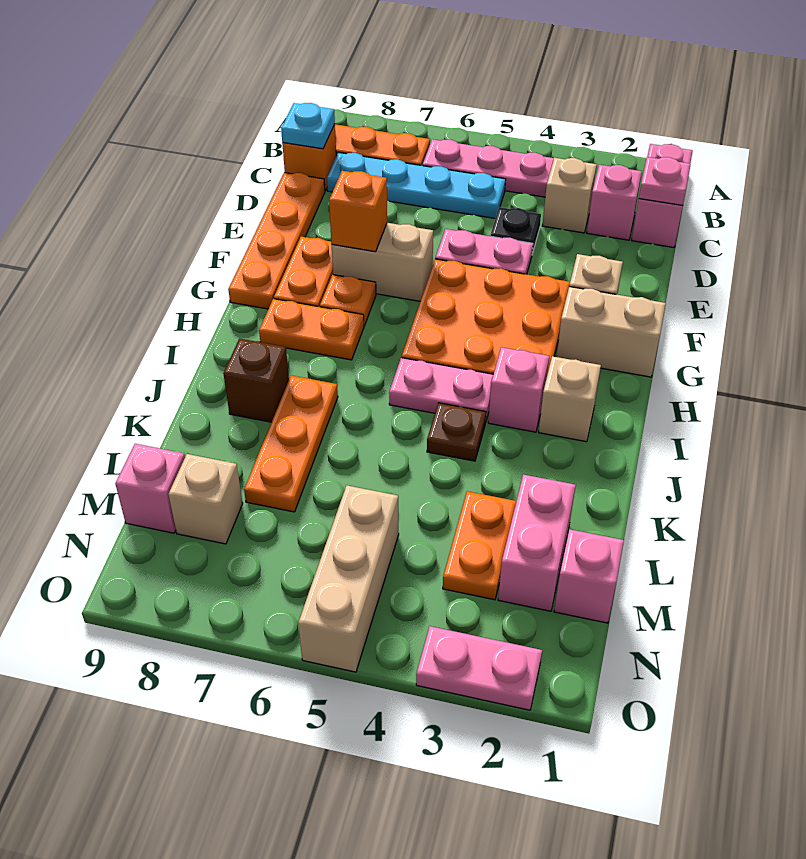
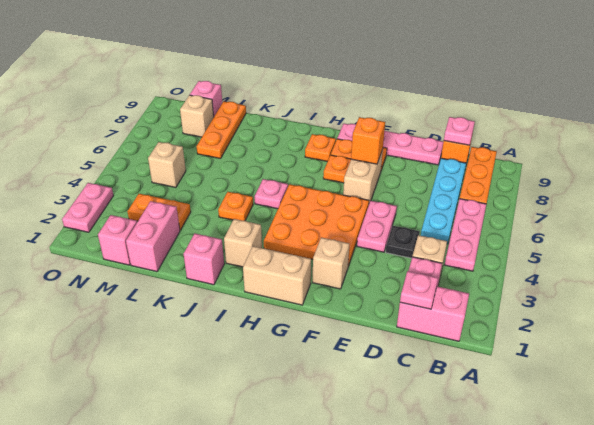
cyan 1x1 plate [281,103,335,149] -> pink 1x1 plate [444,117,475,145]
orange 1x4 plate [228,172,325,309] -> pink 1x4 plate [337,123,443,165]
tan 1x2 brick [556,287,666,377] -> tan 1x2 brick turned to [243,246,311,305]
orange 1x2 plate [259,299,364,360] -> orange 1x1 plate [305,134,336,161]
pink 1x1 brick [488,347,549,432] -> pink 1x1 brick moved to [184,234,224,285]
pink 1x2 plate [389,358,493,423] -> pink 1x1 plate [255,179,288,209]
brown 1x1 plate [427,403,486,461] -> orange 1x1 plate [218,192,253,221]
orange 1x3 plate [244,376,338,512] -> orange 1x3 plate turned to [197,101,246,159]
brown 1x1 brick [223,339,289,422] -> none
pink 1x2 brick [498,475,576,611] -> pink 1x2 brick turned to [126,201,180,272]
tan 1x3 brick [298,485,399,672] -> tan 1x1 brick [148,142,186,188]

